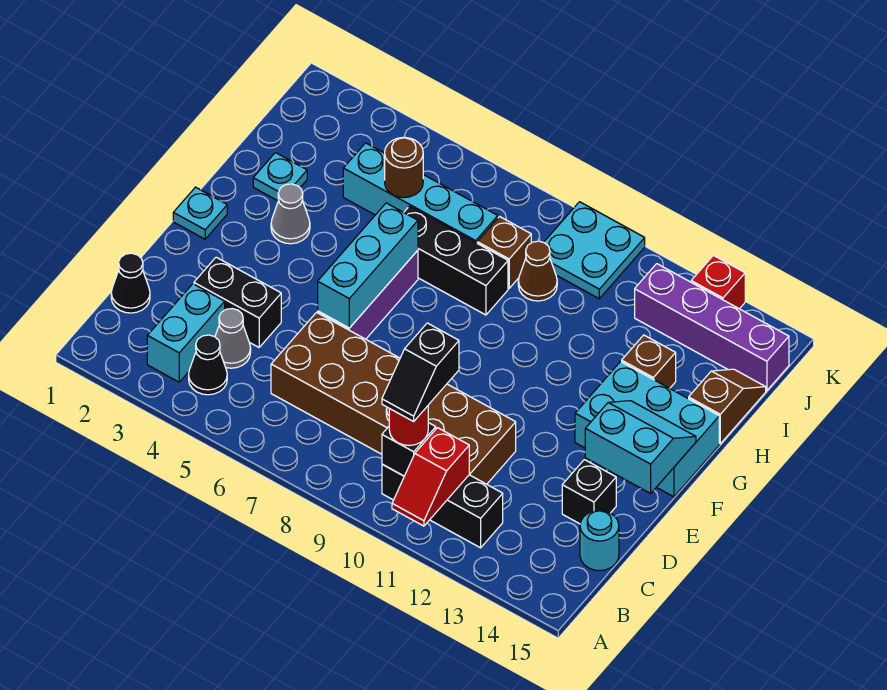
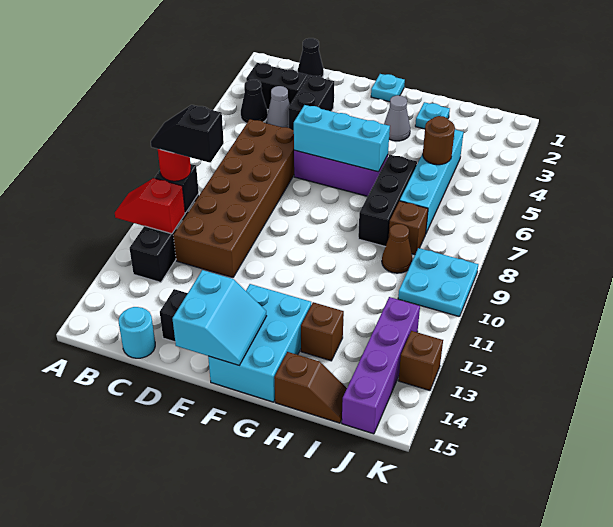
cyan 1x2 brick [147,284,225,382] -> black 1x2 brick [246,63,308,110]
red 1x1 brick [691,255,745,309] -> brown 1x1 brick [398,331,443,391]

